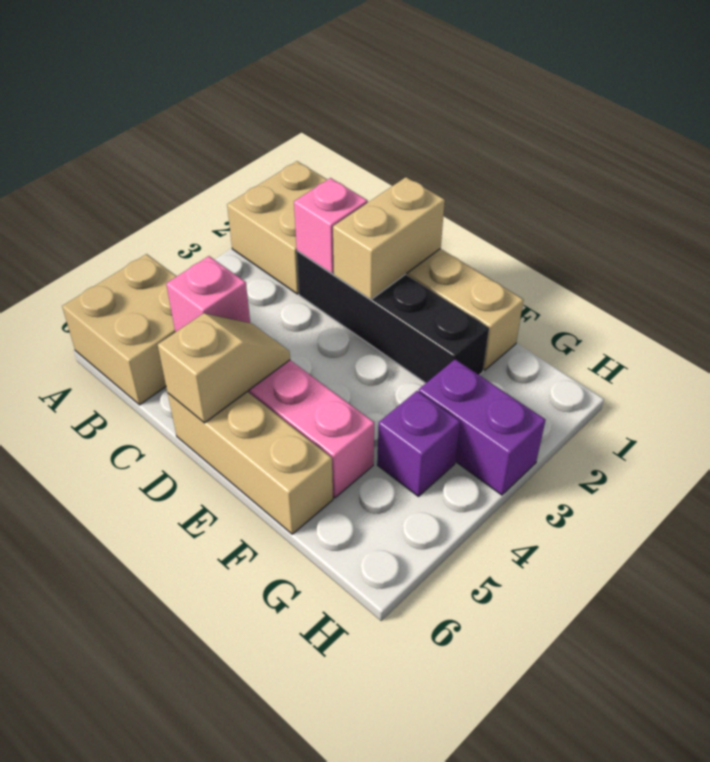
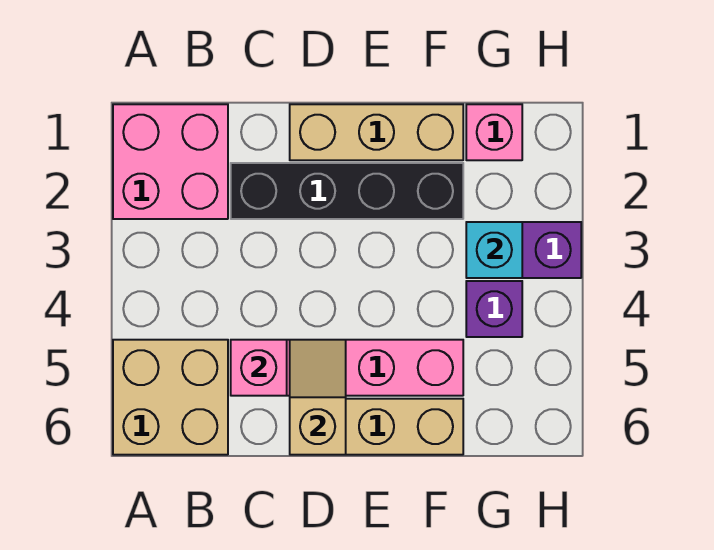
tan 2x2 brick [227,161,327,294] -> pink 2x2 brick [113,104,228,219]
pink 1x1 brick [294,178,368,274] -> pink 1x1 brick moved to [466,104,522,160]
tan 1x2 brick [333,177,445,300] -> none
none -> cyan 1x1 brick [466,222,522,278]

